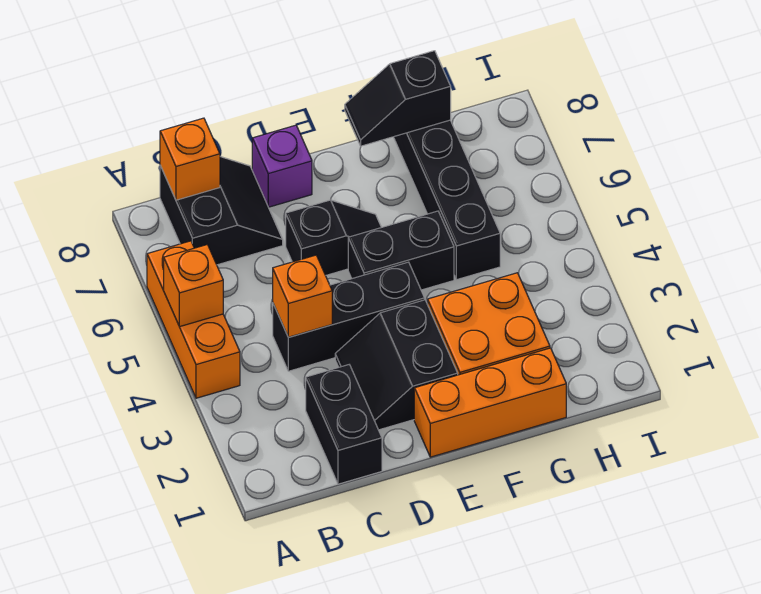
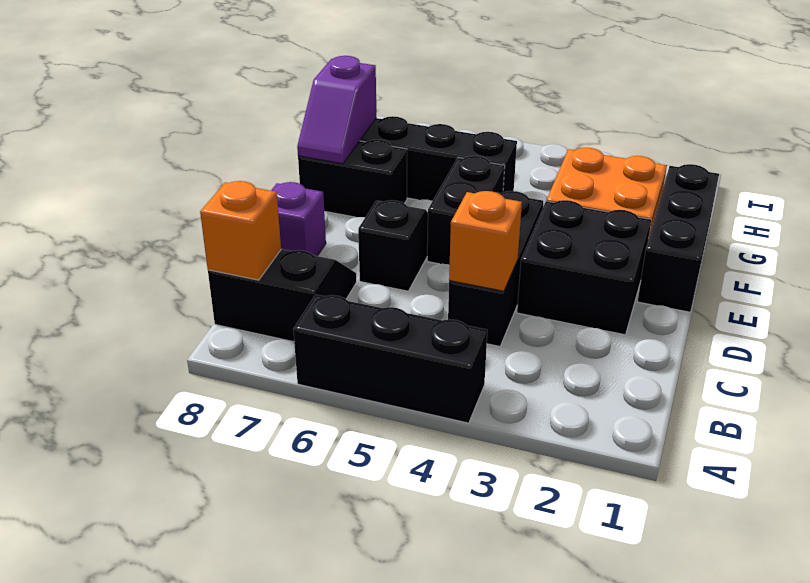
orange 1x3 brick [147,241,240,398] -> black 1x3 brick [293,295,487,423]
orange 1x1 brick [164,245,223,327] -> none
black 1x2 brick [306,365,382,484] -> black 1x2 brick moved to [298,140,407,217]
black 2x2 slope [335,300,458,430] -> black 2x2 brick [517,200,651,335]
orange 1x3 brick [414,348,566,457] -> black 1x3 brick [638,164,719,312]
black 1x2 slope [345,51,451,146] -> purple 1x2 slope [297,56,377,164]

